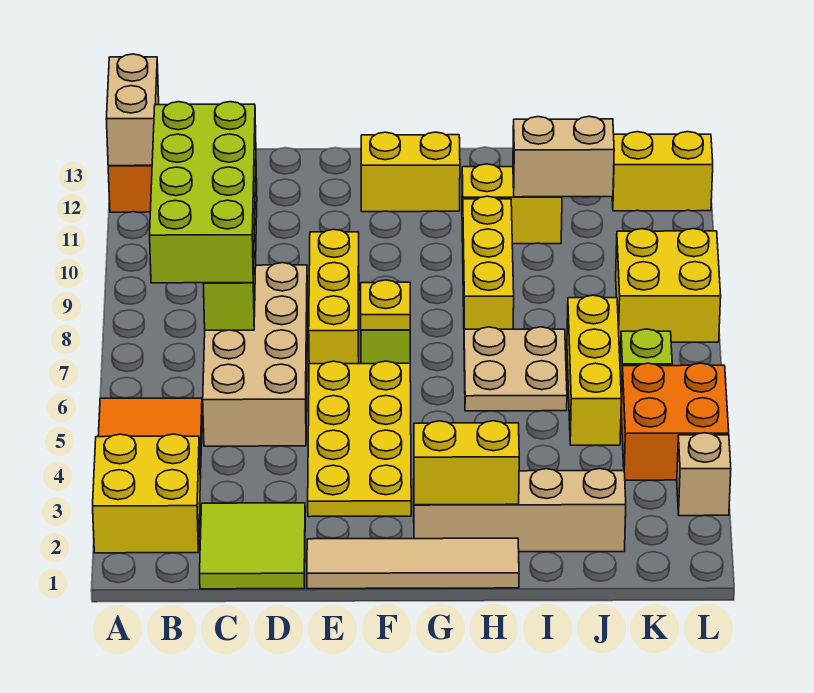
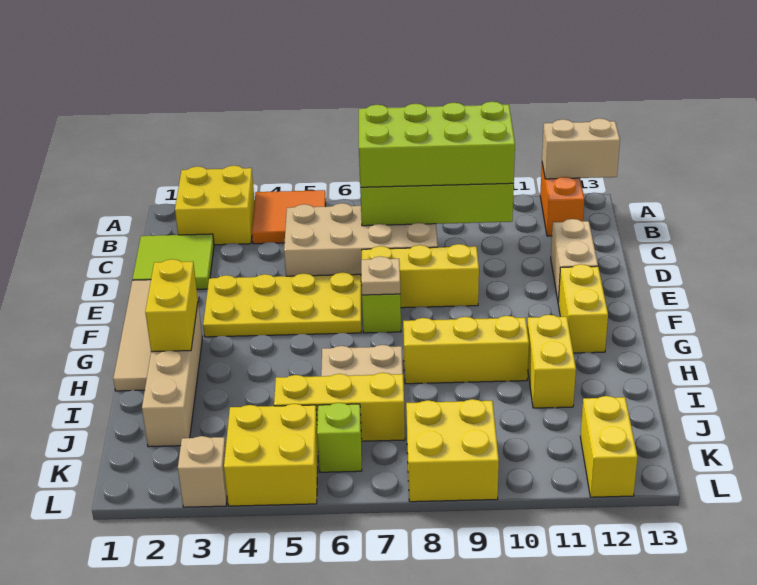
yellow 1x1 plate [361,280,410,330] -> tan 1x1 plate [361,256,400,295]
tan 1x2 brick [513,116,614,197] -> tan 1x2 brick moved to [551,219,598,302]
orange 2x2 brick [621,363,729,480] -> yellow 2x2 brick [224,404,318,506]

